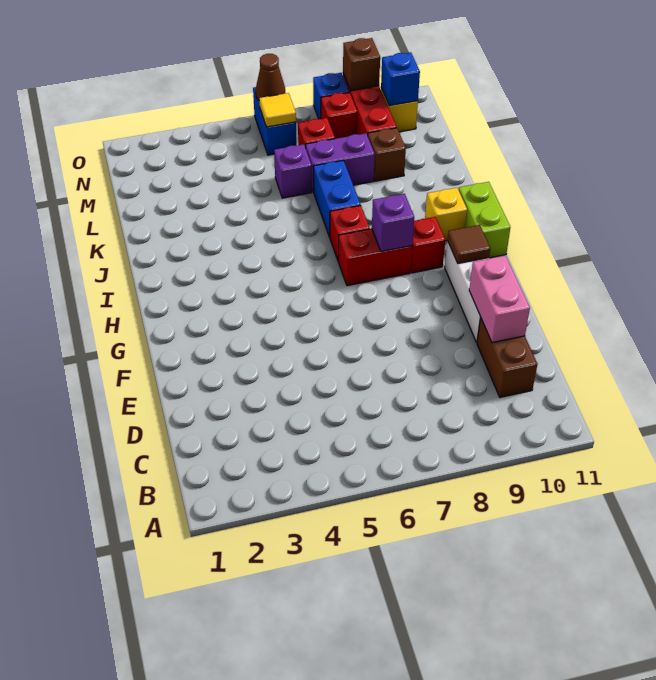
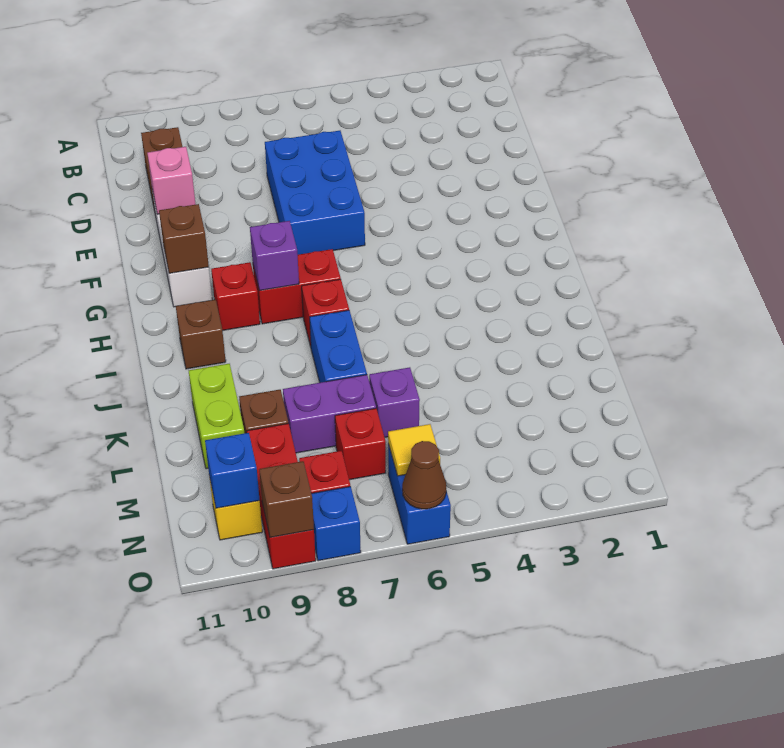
none -> blue 2x3 brick [265,131,365,255]
pink 1x2 brick [469,255,530,343] -> pink 1x1 brick [147,147,196,214]
brown 1x1 tile [447,225,490,263] -> brown 1x1 brick [159,204,209,273]
lime 1x2 brick [459,182,510,258] -> lime 1x2 brick moved to [189,364,244,469]
yellow 1x1 brick [425,188,467,241] -> brown 1x1 brick [176,300,226,369]

